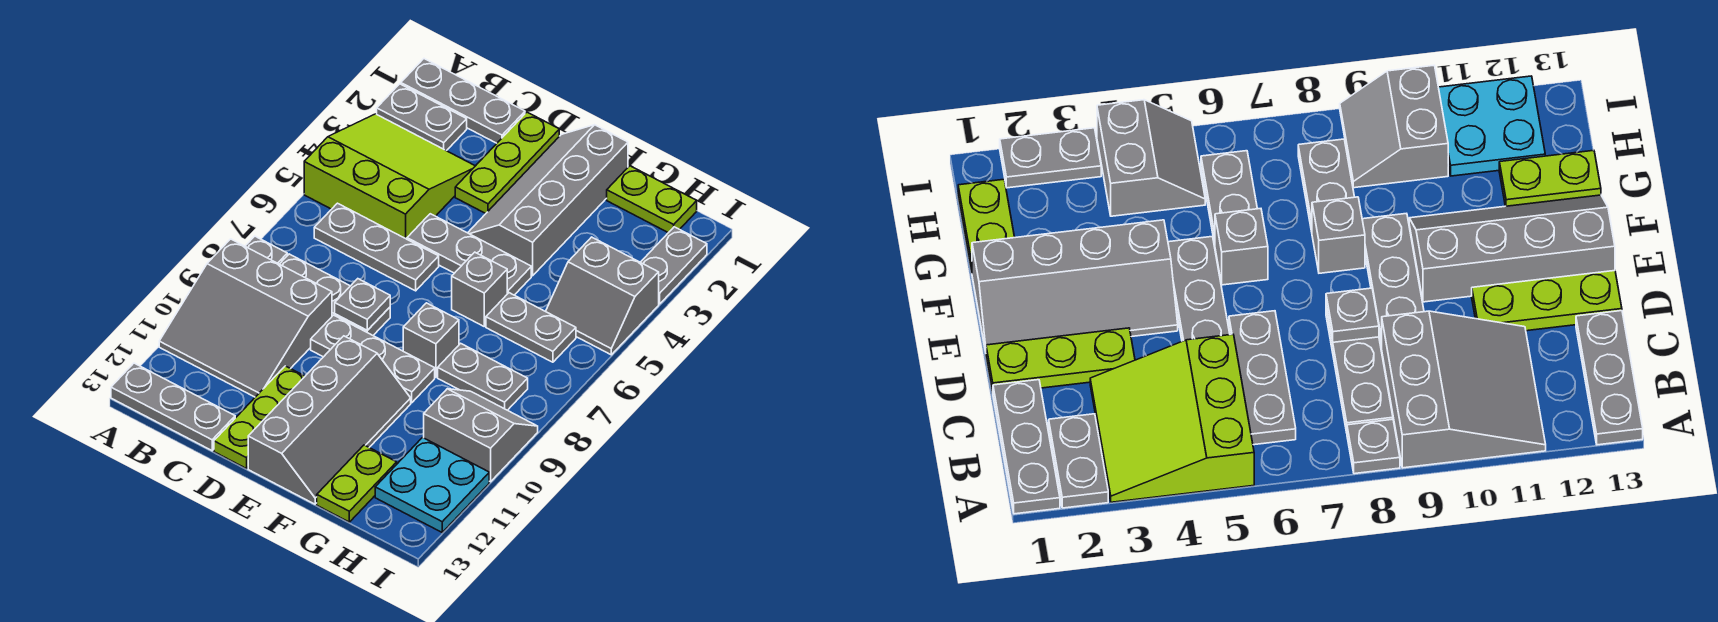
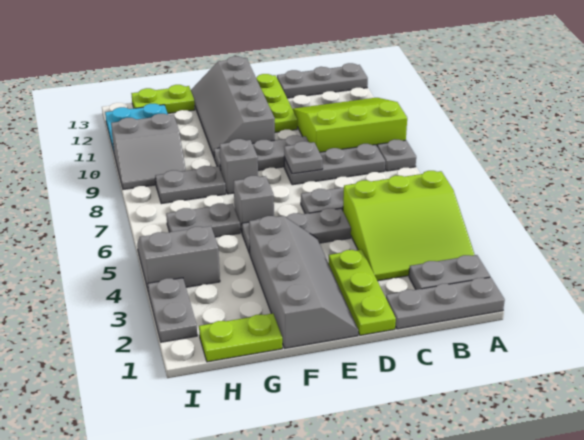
grey 3x3 slope [159,239,332,397] -> lime 3x3 slope [293,98,407,152]
lime 1x2 plate [317,445,397,522] -> lime 1x2 plate turned to [131,85,195,114]

